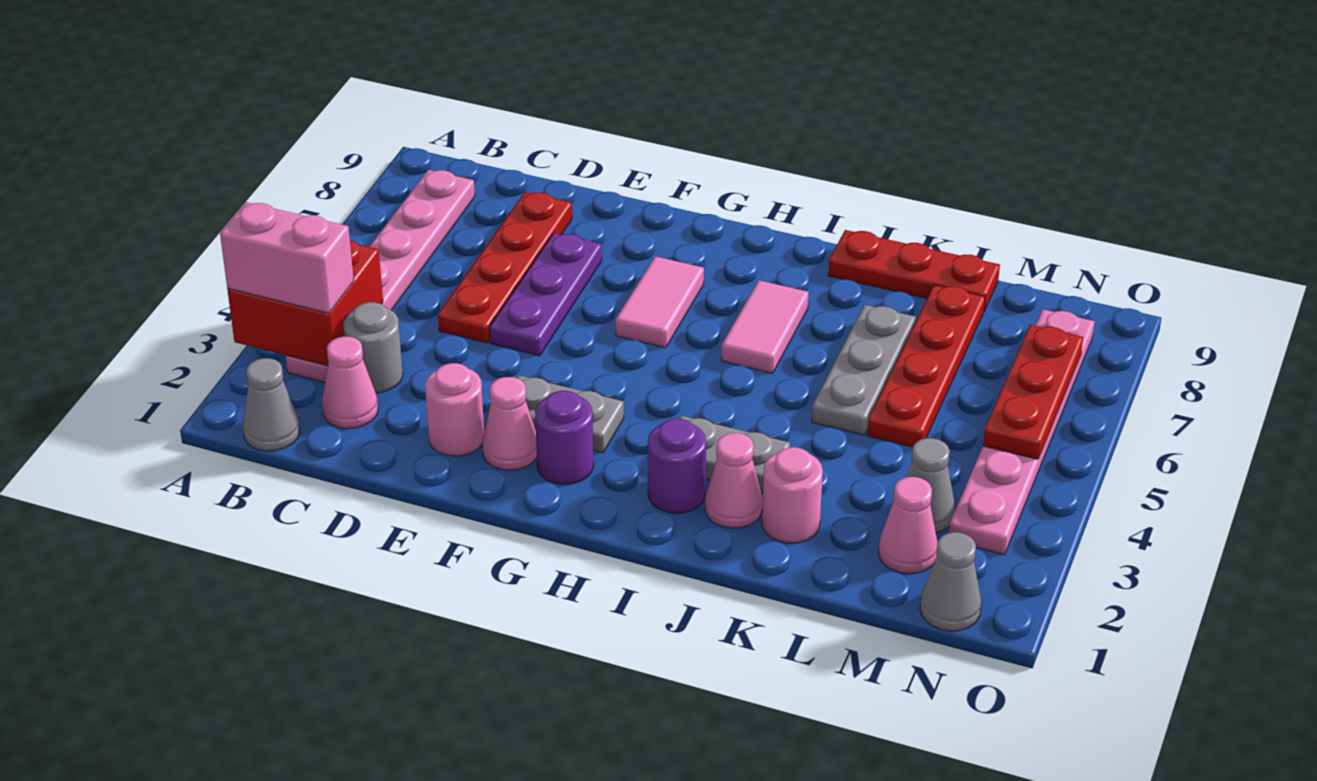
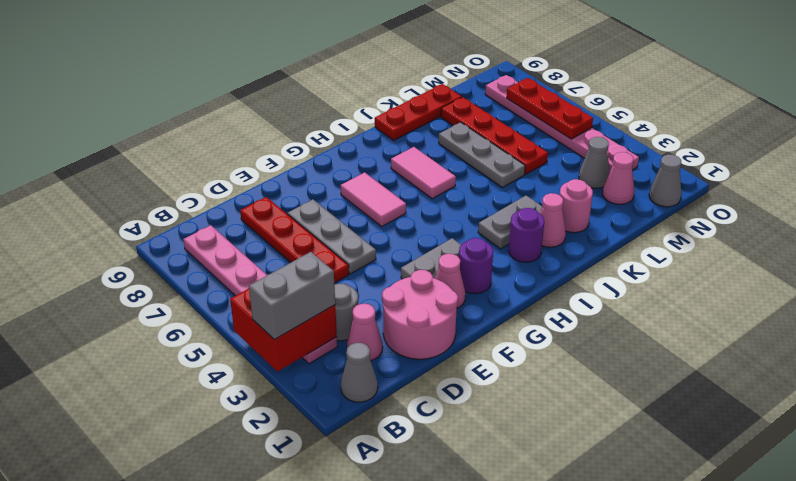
pink 1x2 brick [220,202,354,313] -> grey 1x2 brick [249,252,335,340]
pink 1x1 round brick [425,363,484,456] -> pink 2x2 round brick [382,270,458,359]
purple 1x3 plate [490,233,602,356] -> grey 1x3 plate [288,199,376,274]

